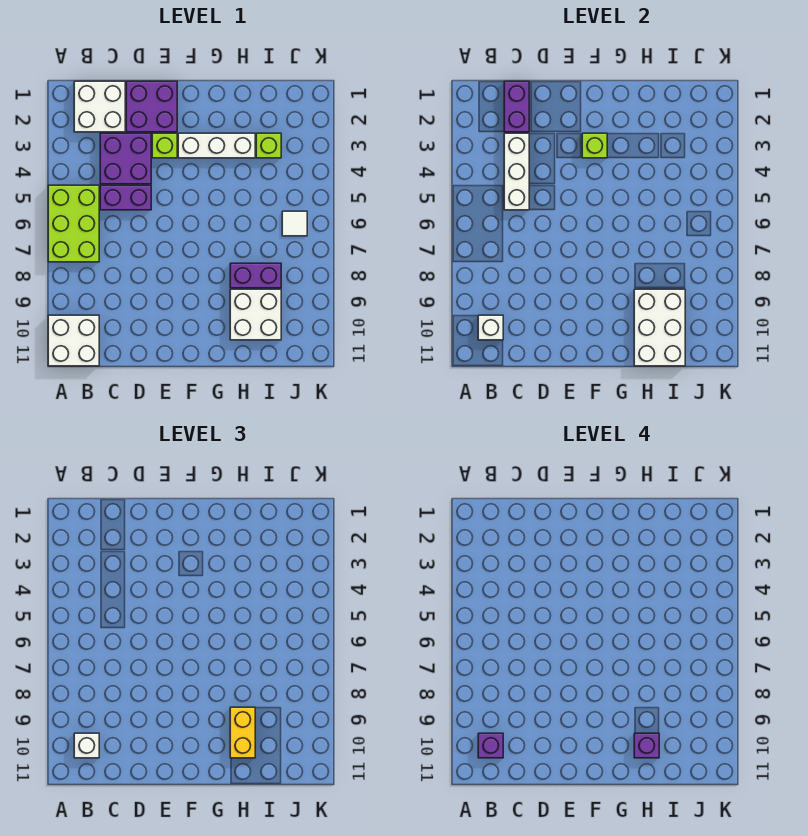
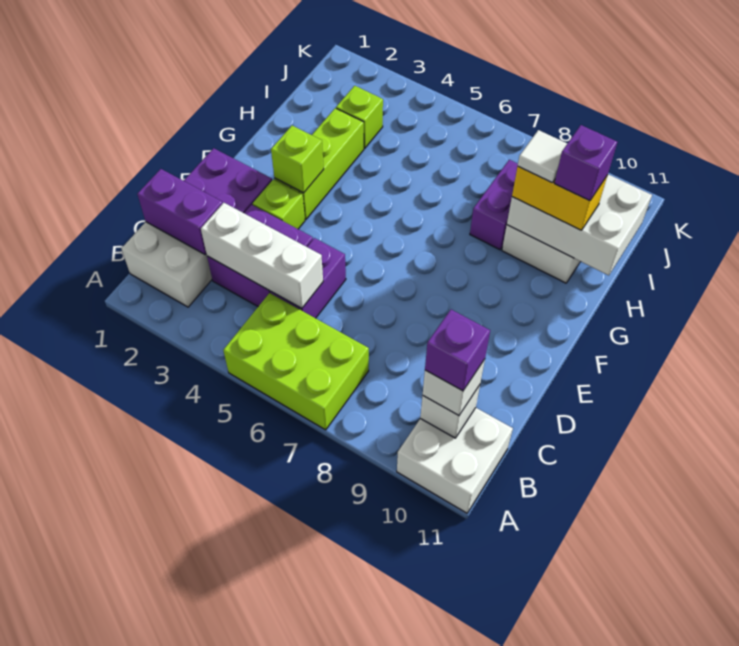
white 1x3 brick [178,133,255,158] -> lime 1x3 brick [274,108,364,220]
white 1x1 tile [282,211,307,236] -> white 1x1 tile moved to [518,130,567,183]

